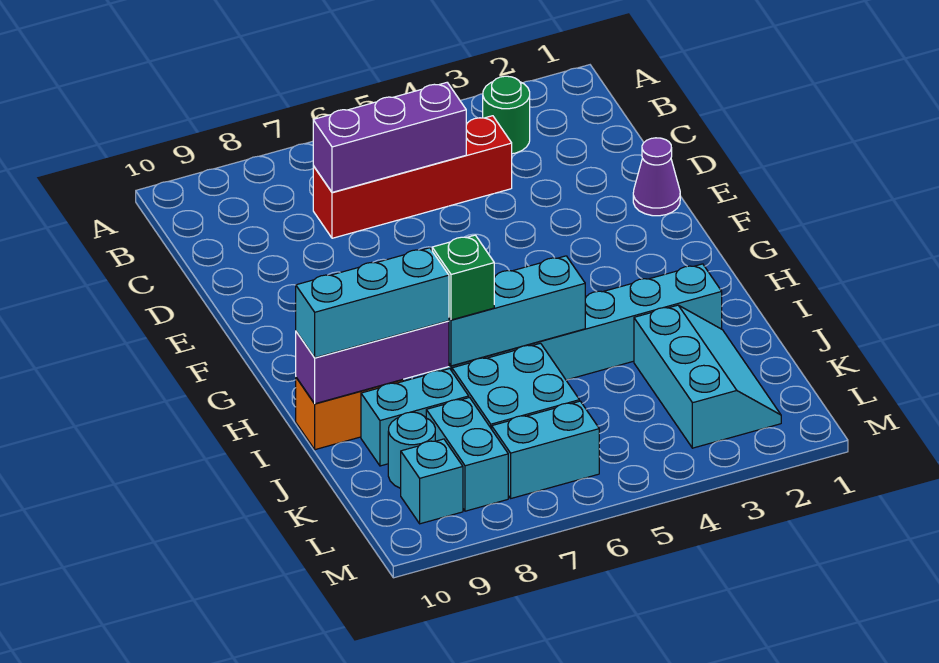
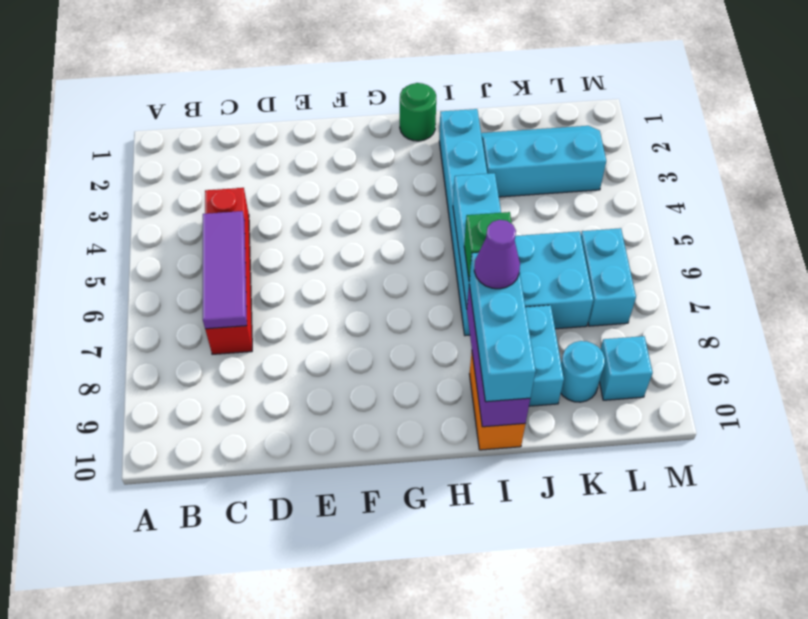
green 1x1 round brick [483,76,530,154] -> green 1x1 round brick moved to [400,83,436,141]
purple 1x3 brick [313,83,466,192] -> purple 1x3 tile [203,211,247,329]
purple 1x1 cone [633,138,680,216] -> purple 1x1 cone moved to [474,220,520,289]
cyan 1x2 brick [426,398,508,511] -> none

